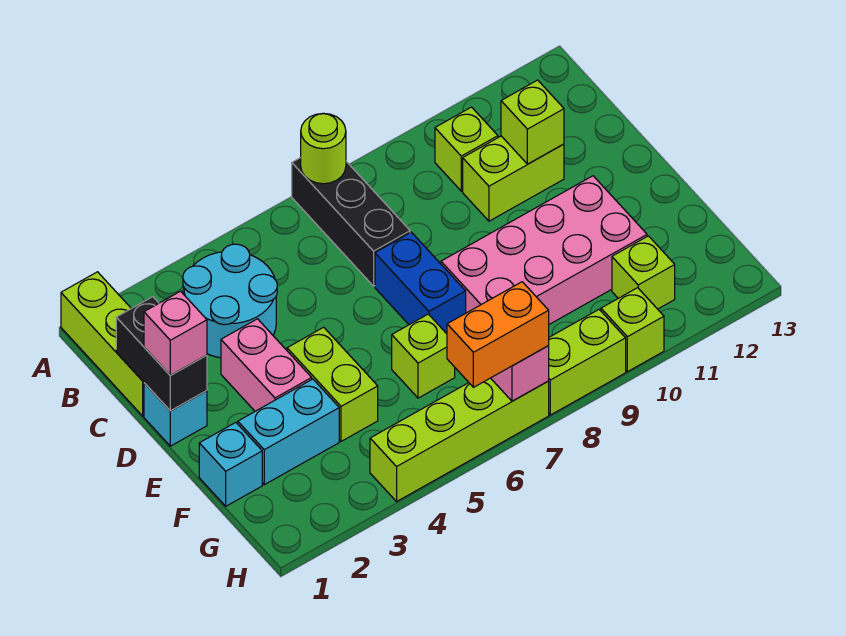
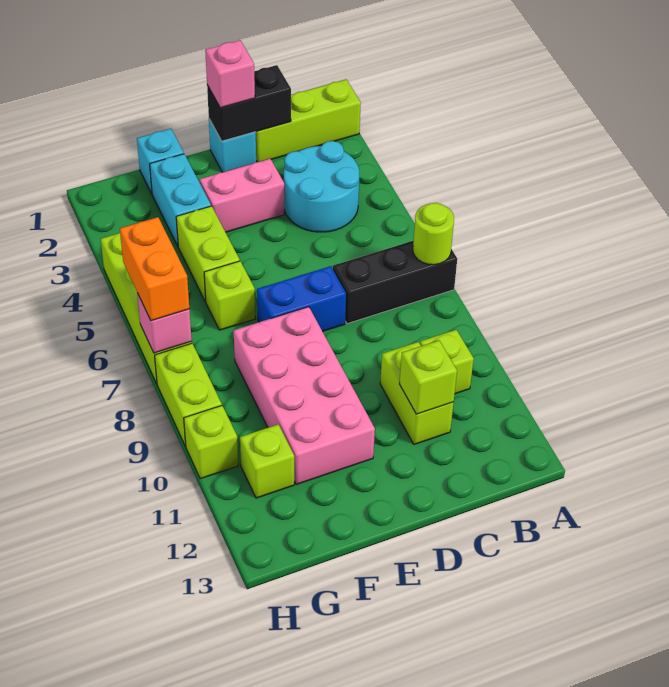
lime 1x2 brick [287,327,378,441] -> lime 1x2 brick turned to [176,206,240,302]

